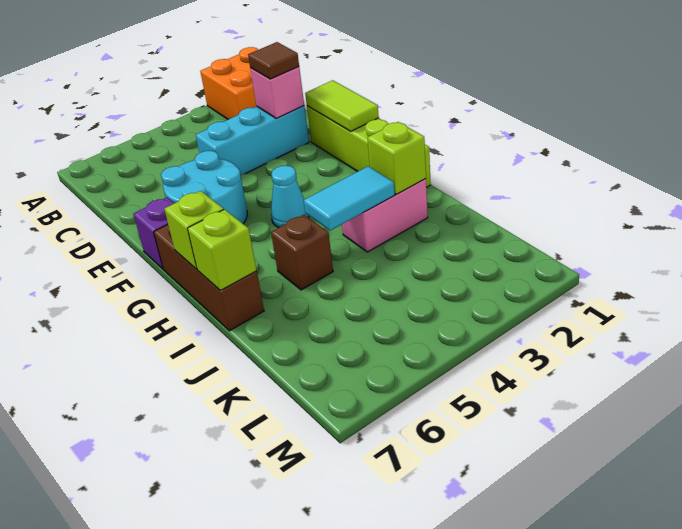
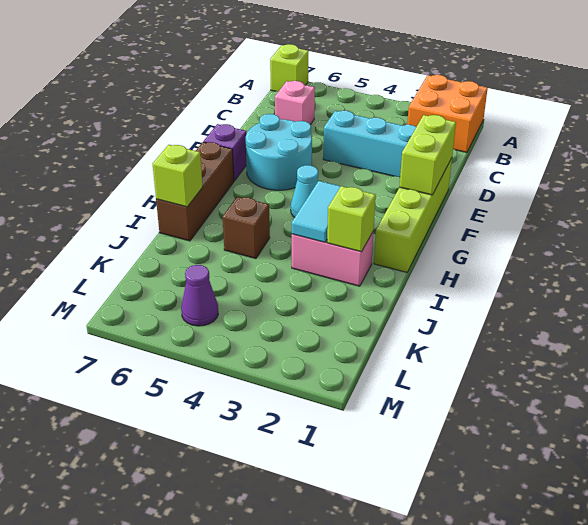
pink 1x1 brick [250,67,304,118] -> pink 1x1 brick moved to [275,81,315,125]
brown 1x1 tile [248,42,299,79] -> none
lime 1x2 tile [305,80,379,131] -> lime 1x2 brick [399,115,456,195]
lime 1x1 brick [164,191,224,269] -> lime 1x1 brick moved to [270,44,309,91]
cyan 1x2 tile [304,166,395,231] -> cyan 1x2 tile turned to [292,181,341,242]
none -> purple 1x1 cone [181,265,218,326]

